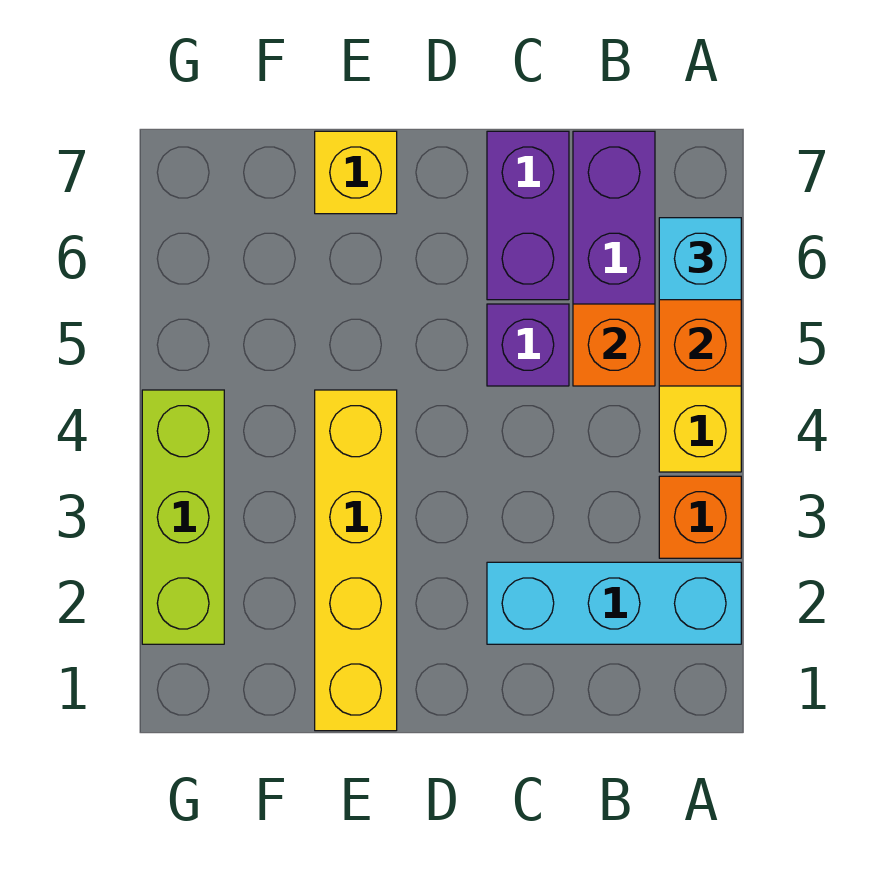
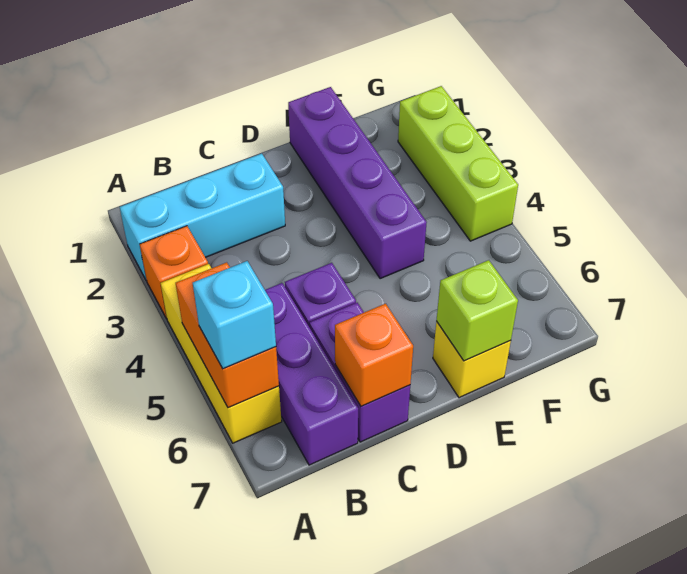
orange 1x1 brick [573,304,655,386] -> orange 1x1 brick moved to [335,304,413,406]
yellow 1x4 brick [315,390,397,731] -> purple 1x4 brick [288,87,427,279]
none -> lime 1x1 brick [436,260,518,361]

